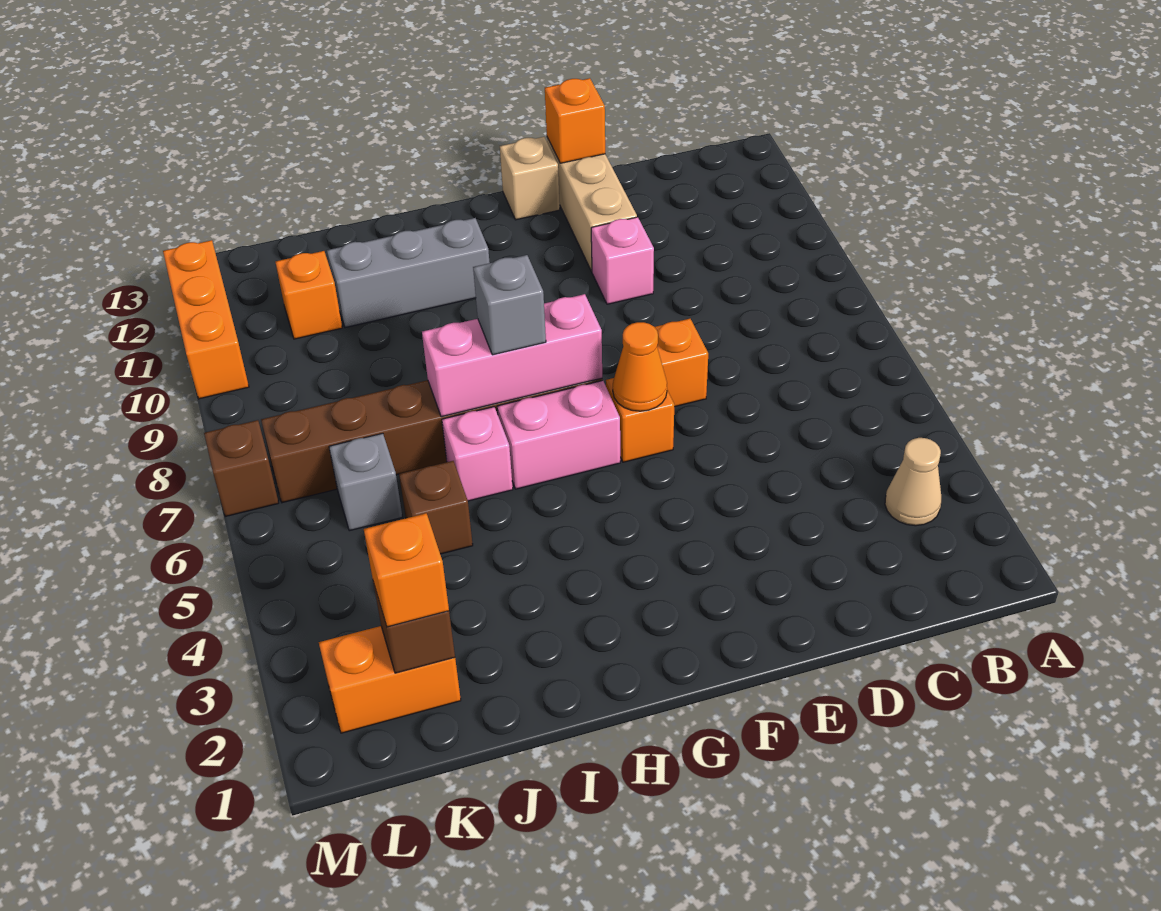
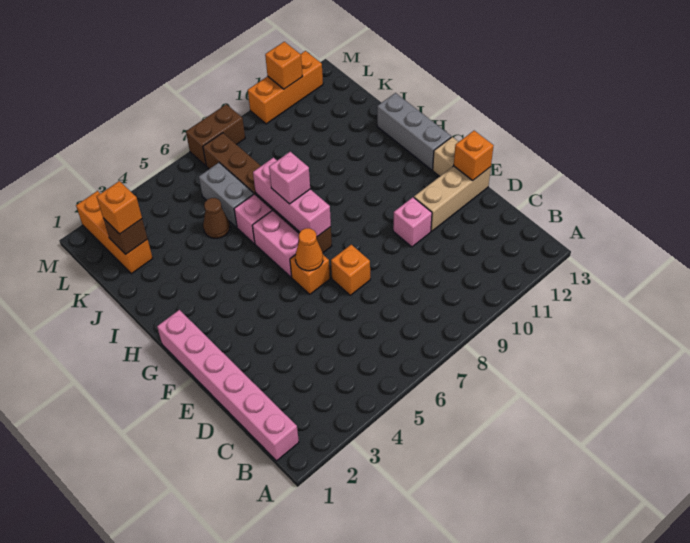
none -> pink 1x6 brick [157,310,299,461]
tan 1x1 cone [885,438,941,526] -> none
grey 1x1 brick [473,255,546,355] -> pink 1x1 brick [269,152,310,204]
grey 1x3 brick [327,218,490,328] -> grey 1x3 brick moved to [377,93,451,170]
brown 1x1 brick [399,461,473,554] -> brown 1x1 cone [203,198,230,238]
orange 1x2 brick [319,626,461,733] -> orange 1x3 brick [76,191,153,274]
grey 1x1 brick [329,433,402,531] -> grey 1x2 brick [199,163,254,227]
orange 1x1 brick [275,251,342,339] -> orange 1x1 brick moved to [265,42,303,89]
brown 1x1 brick [204,420,279,517] -> brown 1x2 brick [186,104,245,166]

